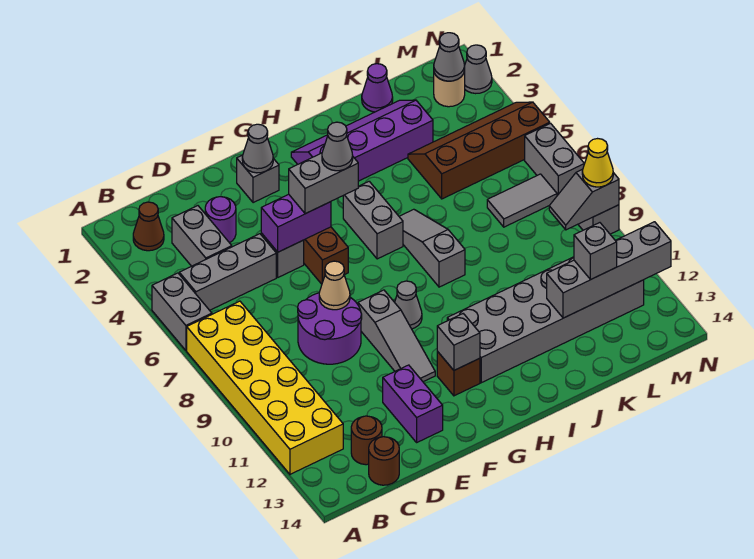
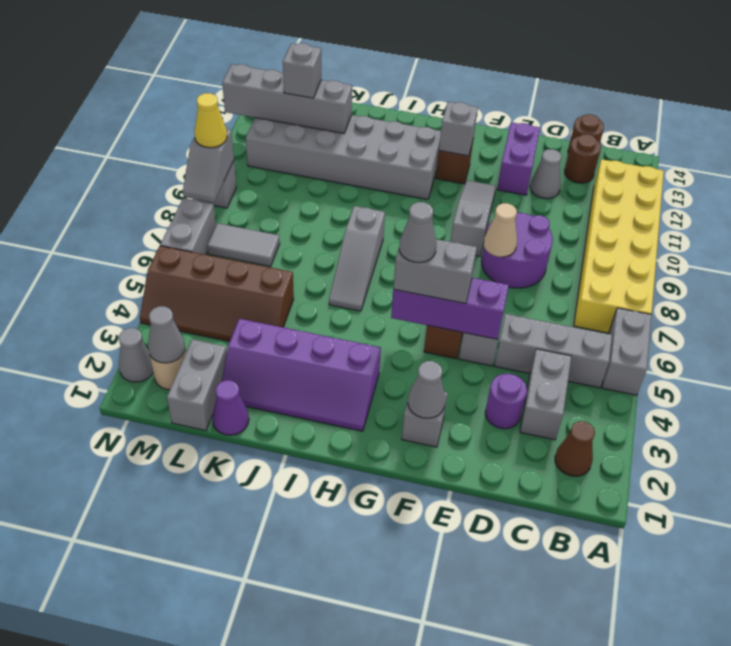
purple 1x2 brick [261,194,331,252] -> purple 1x3 brick [391,278,509,339]
grey 1x1 cone [395,281,422,329] -> grey 1x1 cone moved to [530,149,561,199]
grey 1x2 brick [343,181,403,259] -> grey 1x2 brick moved to [167,339,227,431]
grey 1x2 slope [549,169,619,230] -> grey 1x2 slope turned to [183,129,234,202]

